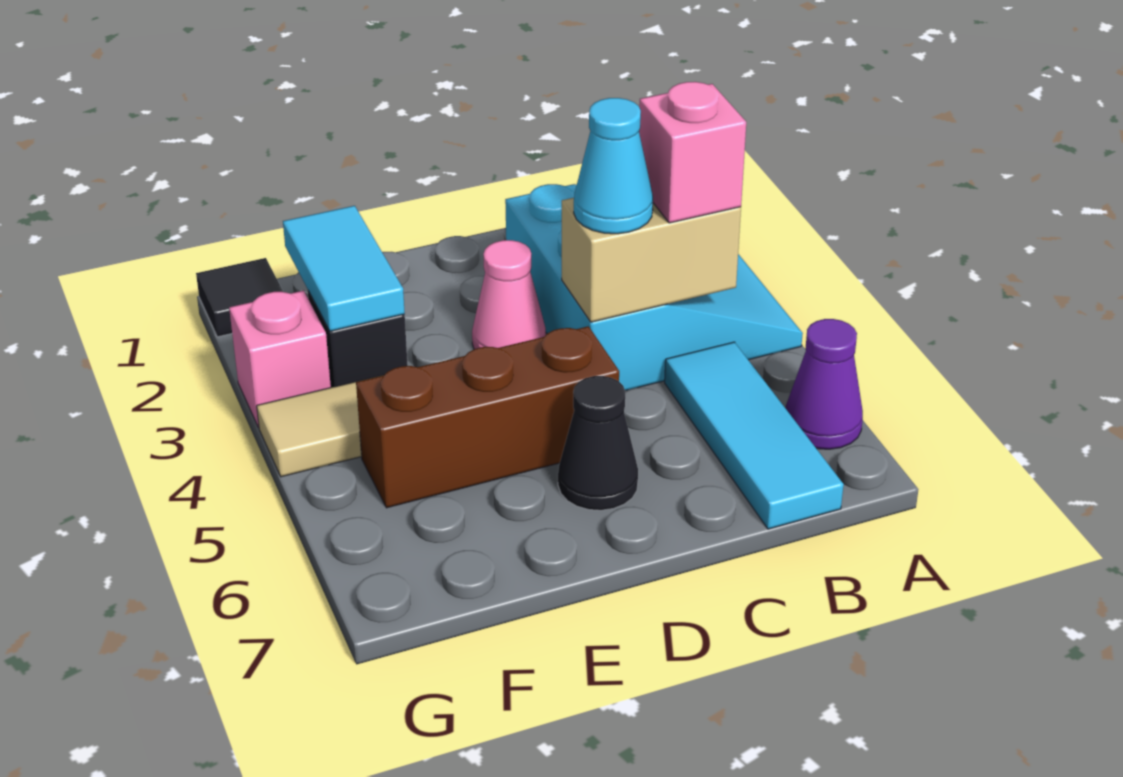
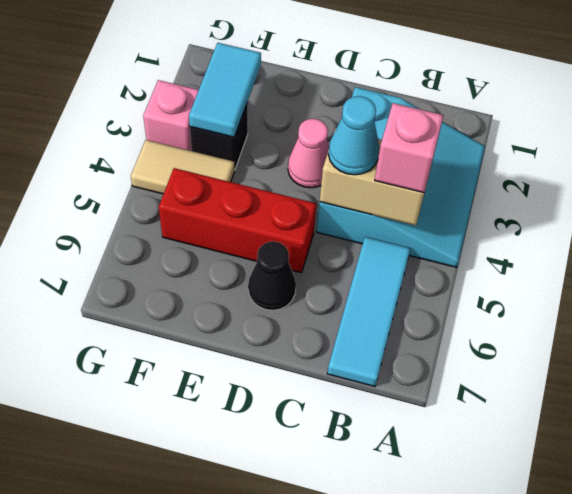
purple 1x1 cone [786,319,863,449] -> none
brown 1x3 brick [356,326,619,508] -> red 1x3 brick [159,168,316,273]
black 1x1 tile [196,258,283,337] -> none

